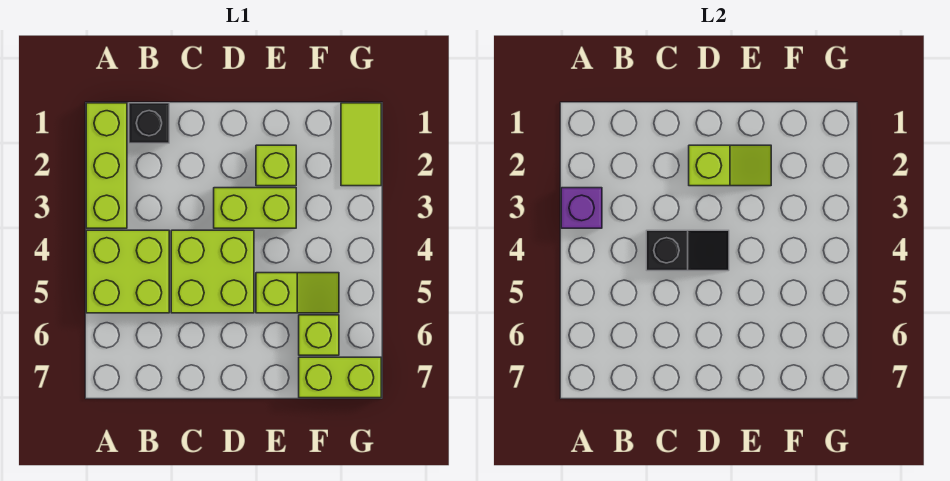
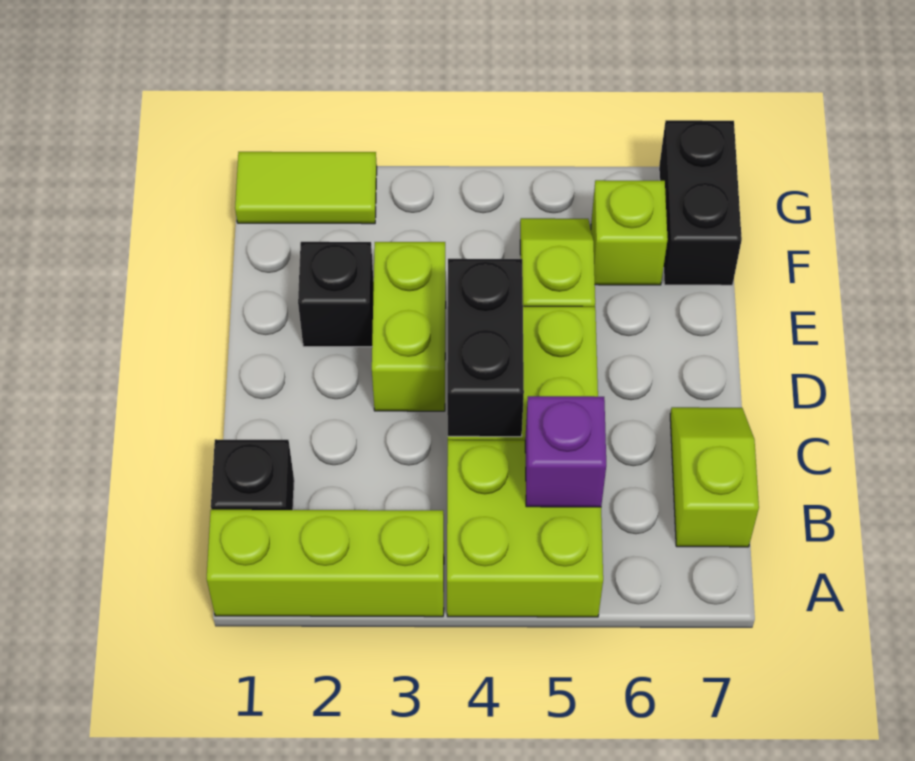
purple 1x1 brick [561,188,602,228] -> purple 1x1 brick moved to [525,396,606,507]
black 1x2 slope [646,230,729,271] -> black 1x2 brick [447,259,524,437]
lime 1x2 slope [689,145,771,186] -> lime 1x2 slope moved to [670,407,759,547]
lime 1x1 brick [256,145,296,186] -> black 1x1 brick [298,242,374,347]
lime 1x2 brick [299,357,381,398] -> black 1x2 brick [659,120,742,285]

